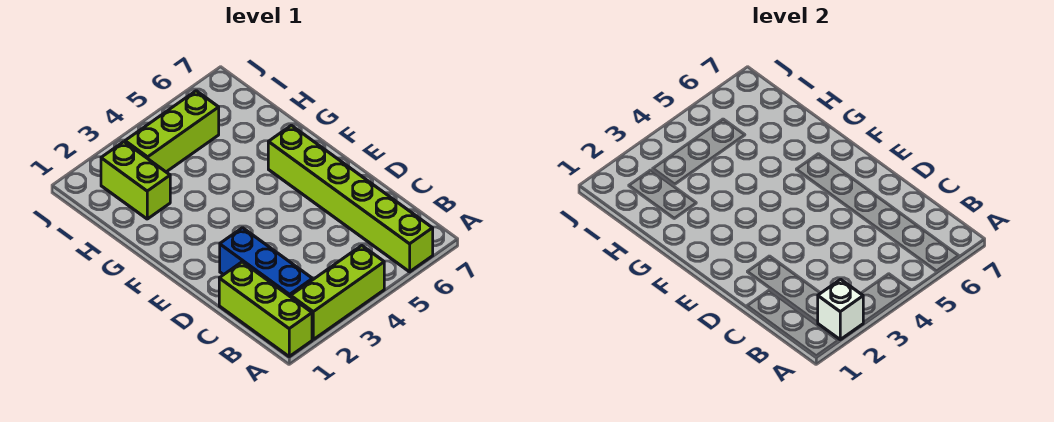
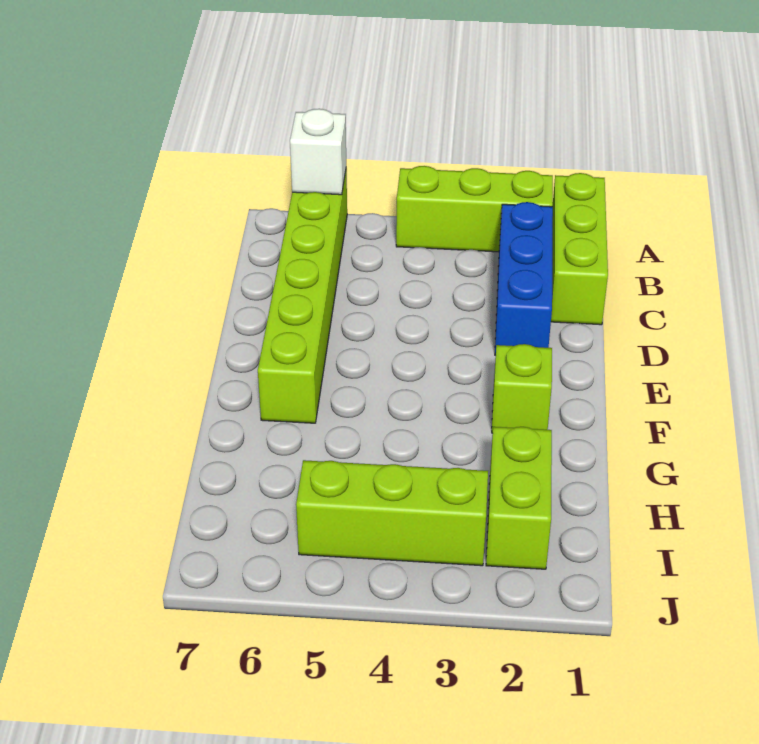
white 1x1 brick [818,279,863,339] -> white 1x1 brick moved to [290,109,346,195]
none -> lime 1x1 brick [492,344,552,433]

